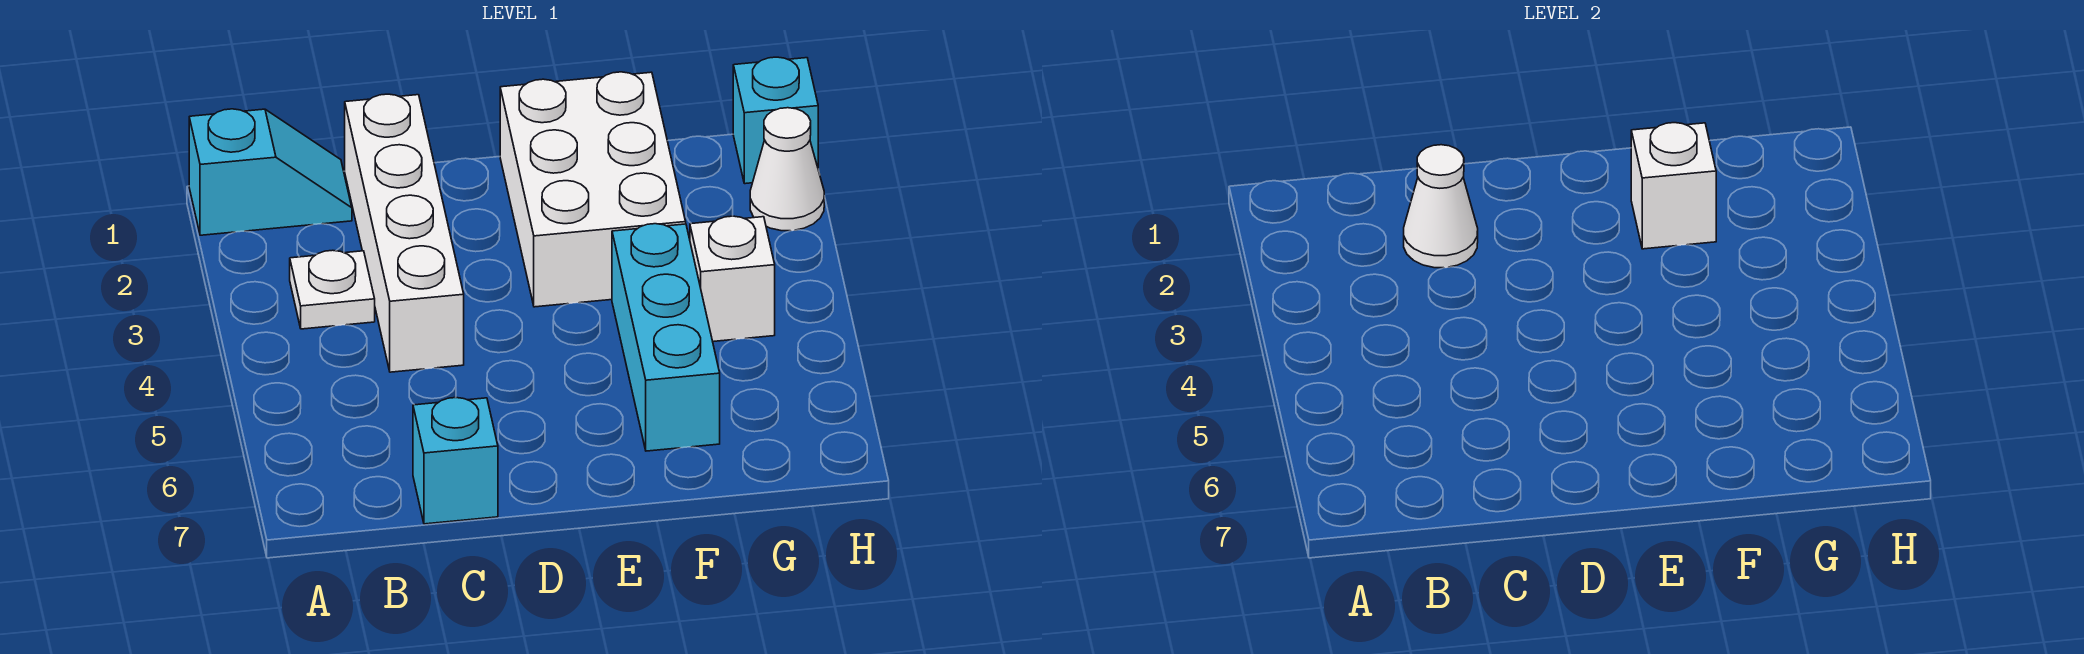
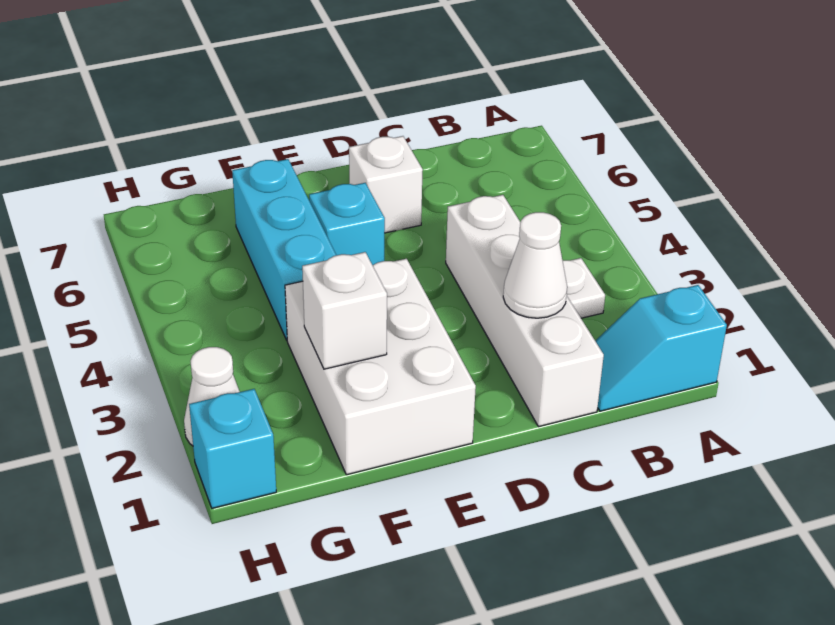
cyan 1x1 brick [413,398,498,524] -> cyan 1x1 brick moved to [309,183,385,265]
white 1x1 brick [690,216,775,341] -> white 1x1 brick moved to [349,136,423,233]

